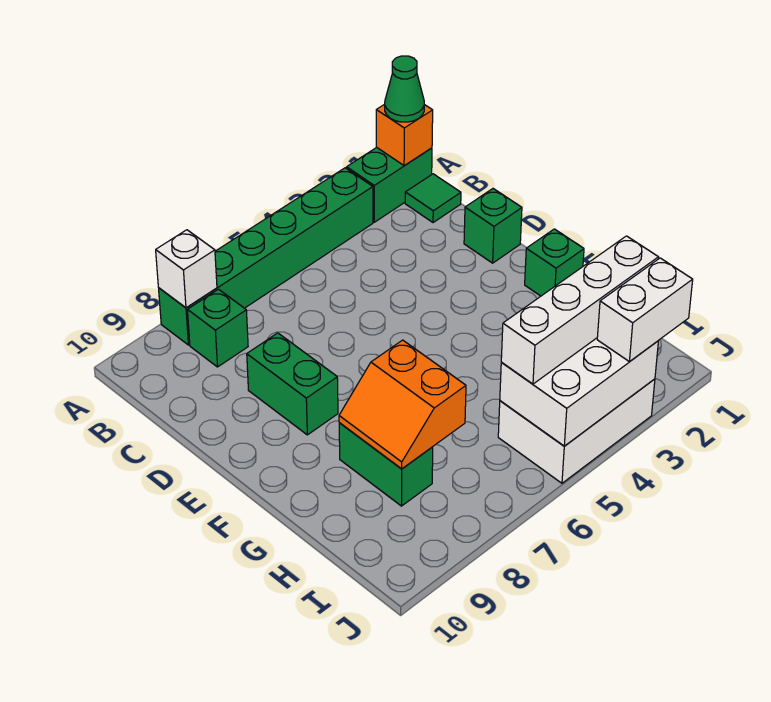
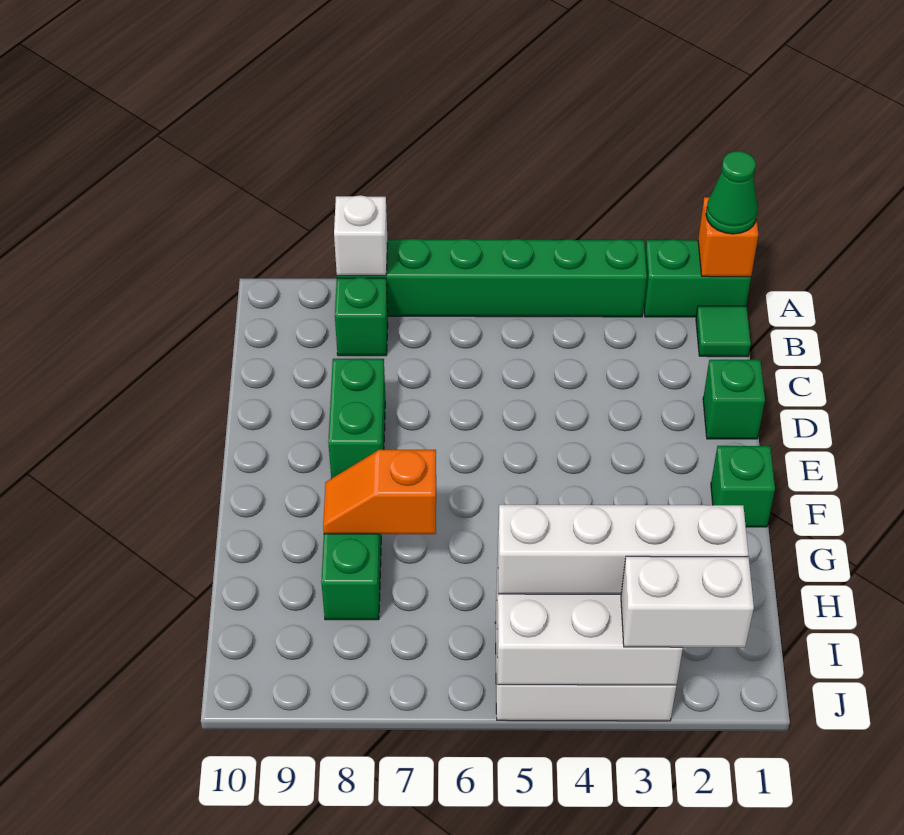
orange 2x2 slope [339,340,466,469] -> orange 1x2 slope [323,450,436,534]

